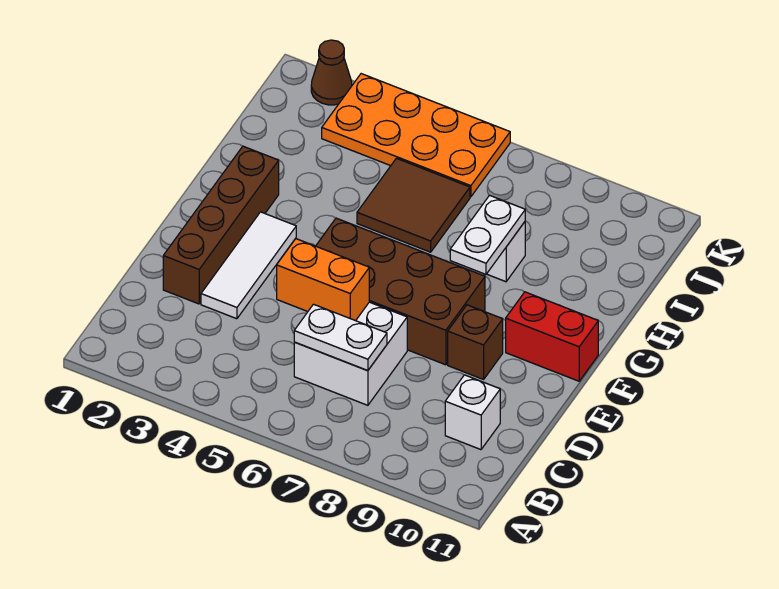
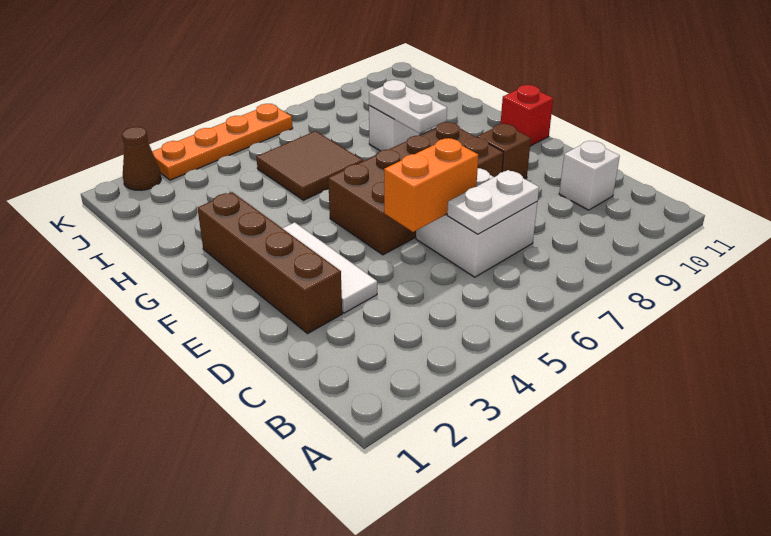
red 1x2 brick [506,292,598,381] -> red 1x1 brick [501,85,553,146]
orange 2x4 plate [322,74,510,197] -> orange 1x4 plate [152,104,293,180]

